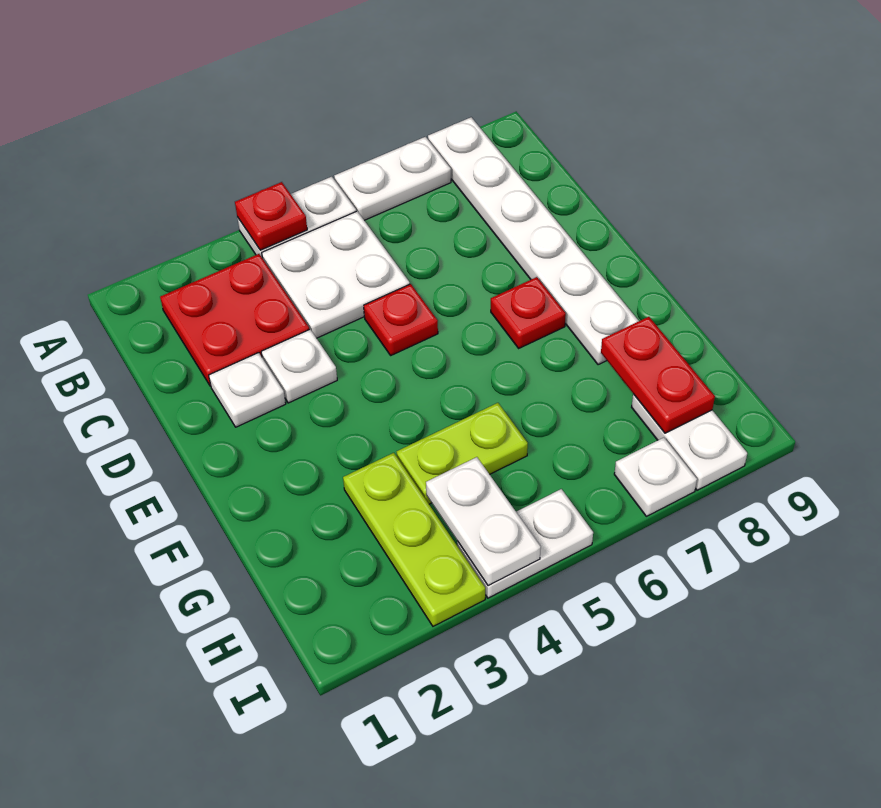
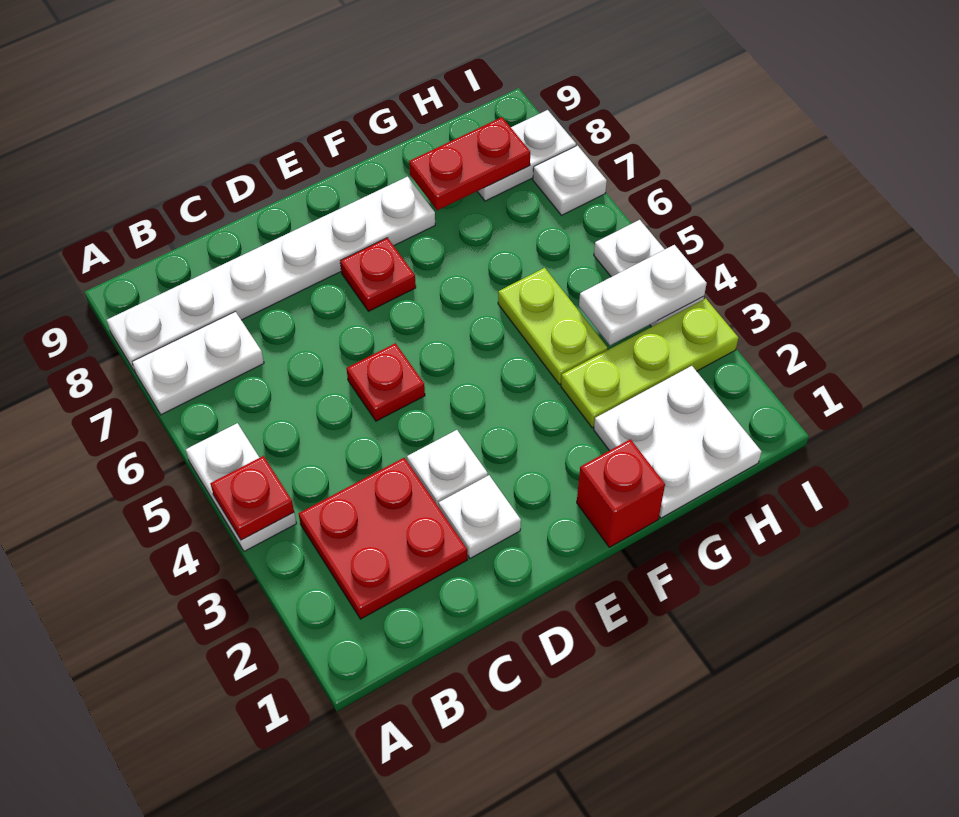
white 1x2 plate [334,137,451,220] -> white 1x2 plate turned to [132,312,264,415]
white 2x2 plate [262,211,410,338] -> white 2x2 plate moved to [594,366,762,518]
none -> red 1x1 brick [577,439,665,547]

